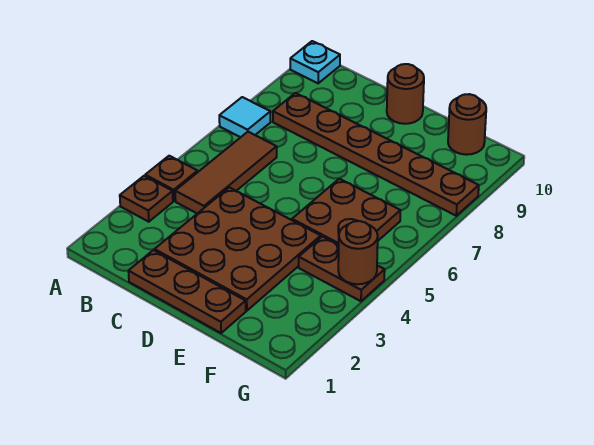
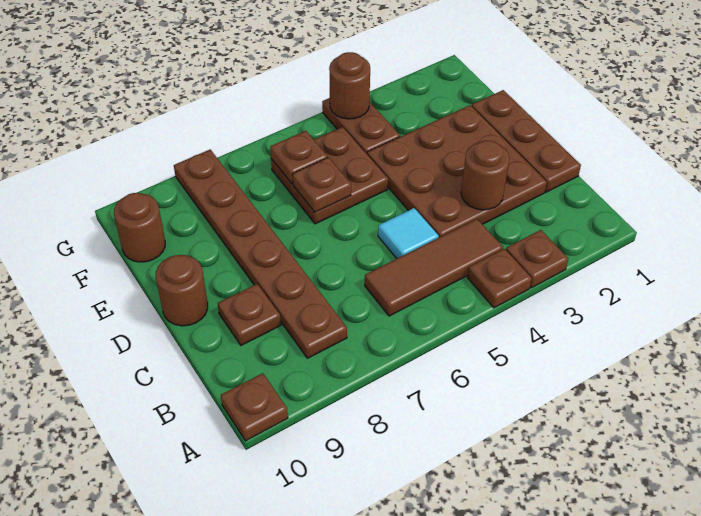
cyan 1x1 tile [219,97,271,137] -> cyan 1x1 tile moved to [378,208,439,258]
cyan 1x1 plate [290,41,340,83] -> brown 1x1 plate [221,373,288,441]
none -> brown 1x1 round brick [461,141,510,210]
none -> brown 1x1 plate [218,284,281,345]
none -> brown 1x1 plate [292,157,351,212]
none -> brown 1x1 plate [270,131,328,184]

